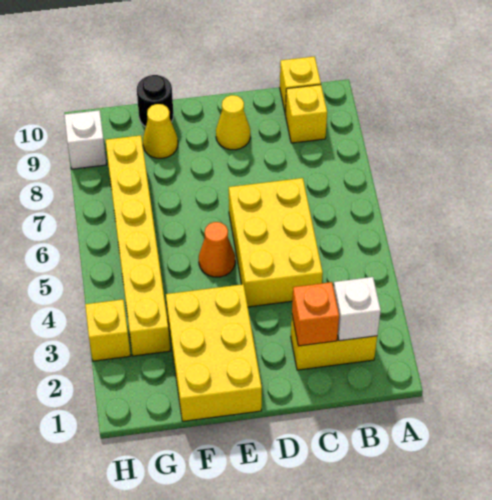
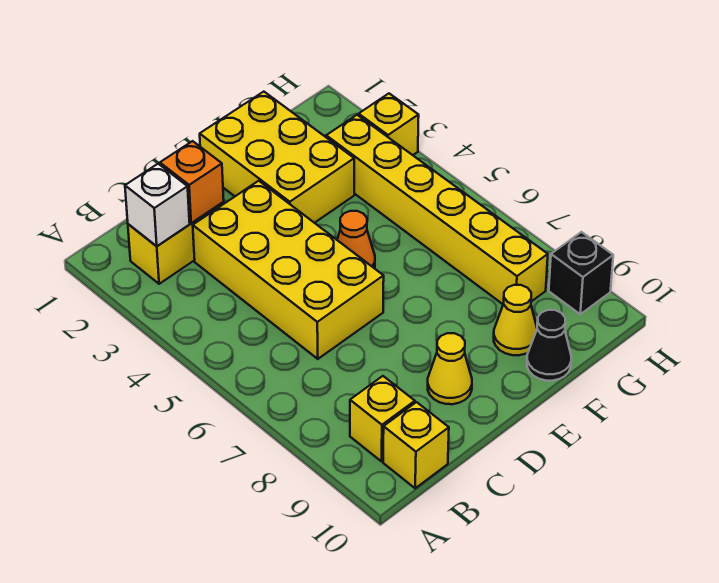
yellow 2x3 brick [229,178,323,307] -> yellow 2x4 brick [193,181,384,359]
black 1x1 round brick [137,75,173,127] -> black 1x1 cone [527,310,571,381]
white 1x1 brick [64,110,107,169] -> black 1x1 brick [549,232,613,314]

